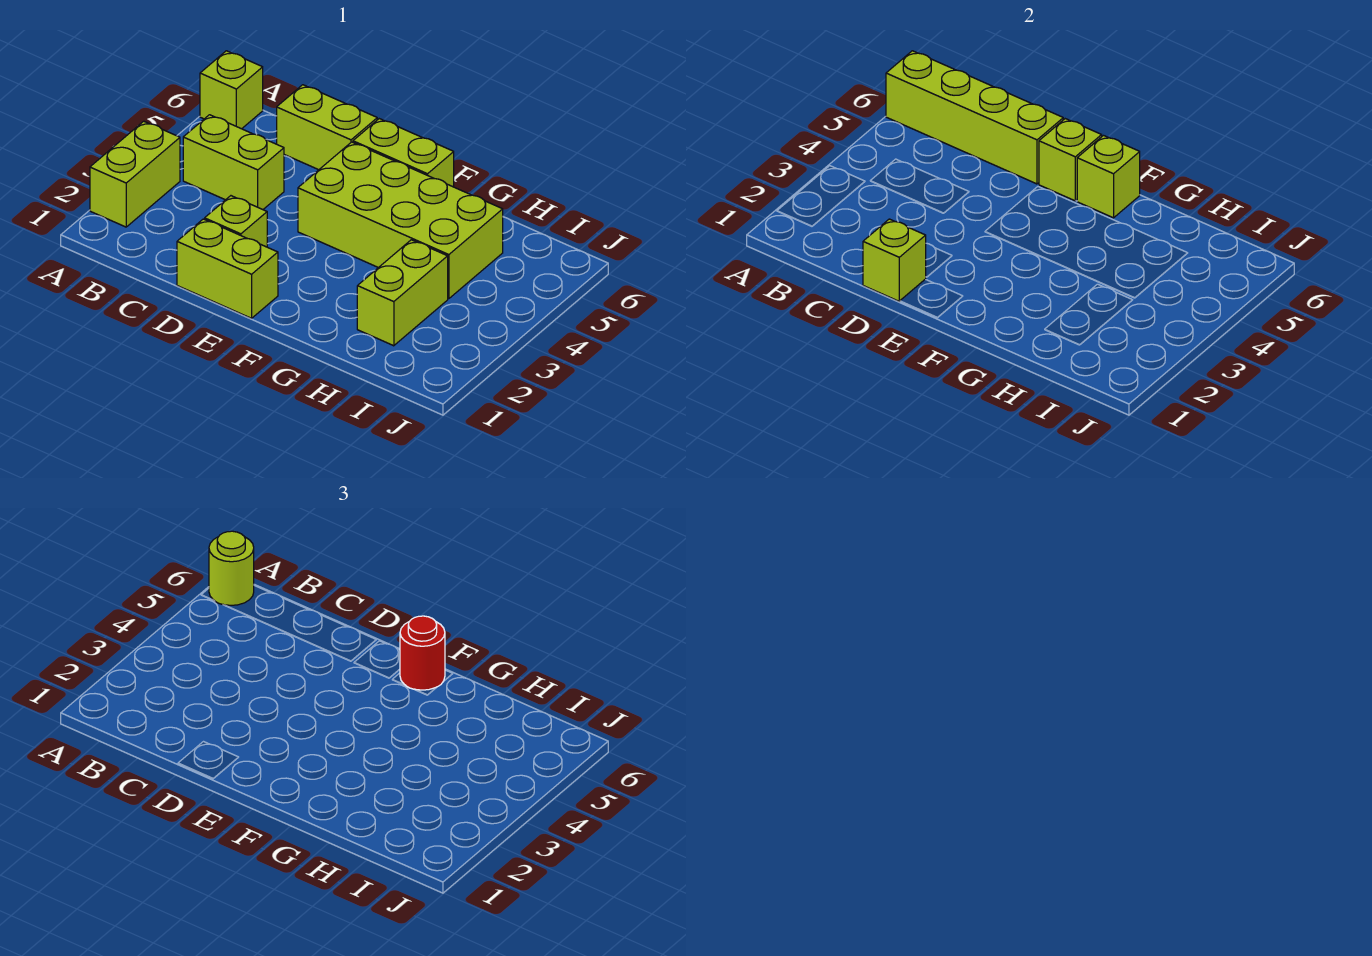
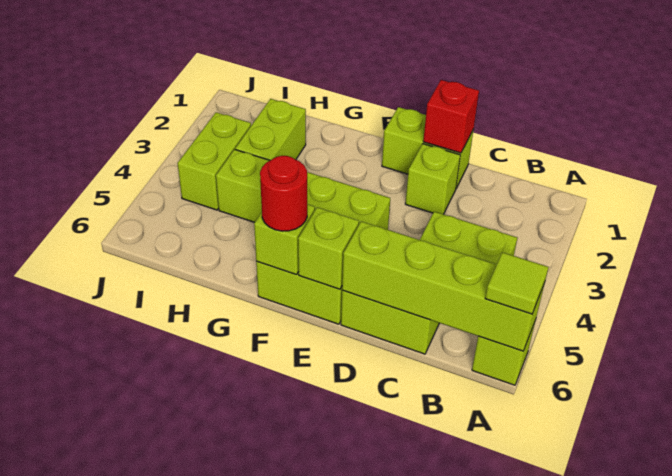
lime 1x2 brick [90,121,180,227] -> lime 1x2 brick moved to [178,112,251,210]
lime 1x1 round brick [209,531,254,605] -> lime 1x1 tile [485,252,548,314]
lime 1x1 brick [863,219,926,301] -> red 1x1 brick [423,80,479,153]
lime 2x4 brick [298,142,503,299] -> lime 1x4 brick [216,150,390,230]

